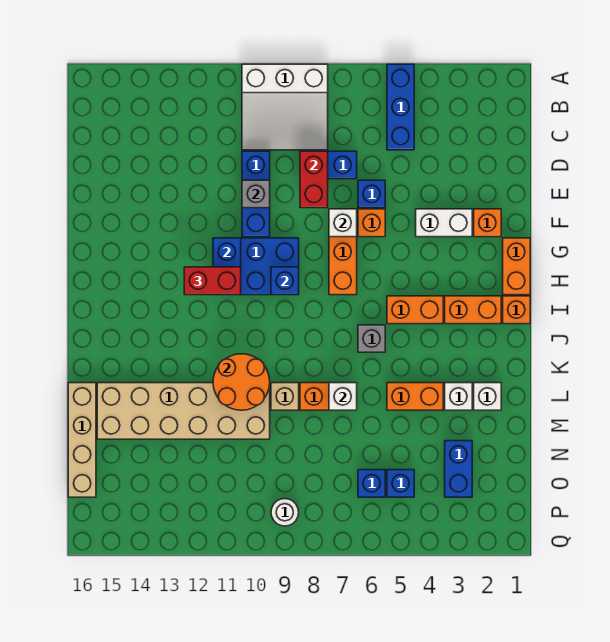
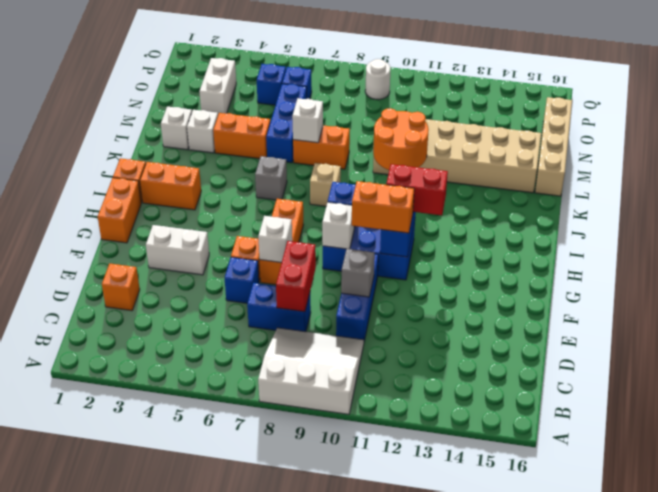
blue 1x3 brick [387,64,414,150] -> blue 1x3 brick moved to [266,84,307,163]
orange 1x1 brick [474,209,501,237] -> orange 1x1 brick moved to [102,264,140,311]
none -> white 1x1 brick [322,202,354,249]
orange 1x2 brick [387,296,443,324] -> orange 1x2 brick moved to [352,181,414,233]
tan 1x1 brick [271,383,299,410] -> tan 1x1 brick moved to [310,163,341,206]
blue 1x2 brick [445,441,472,497] -> white 1x2 brick [199,58,236,114]

